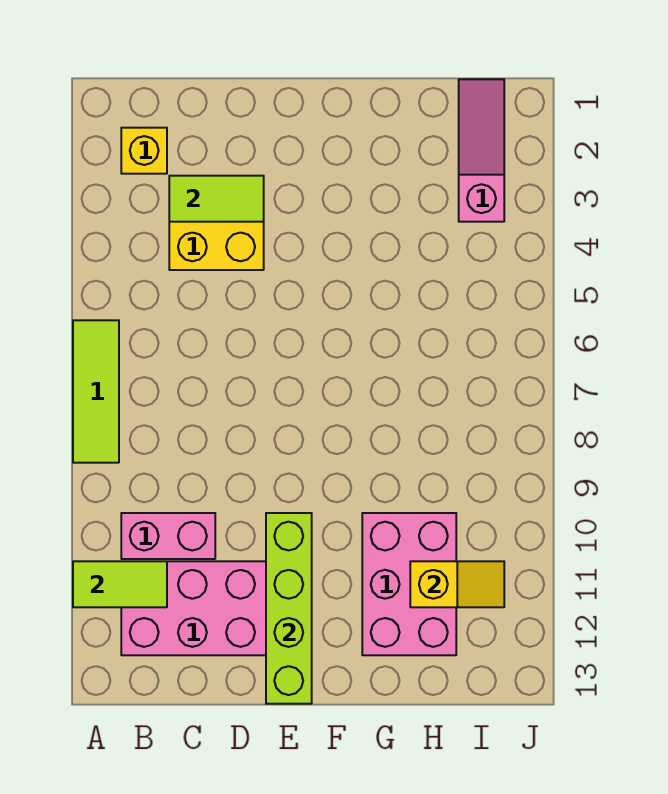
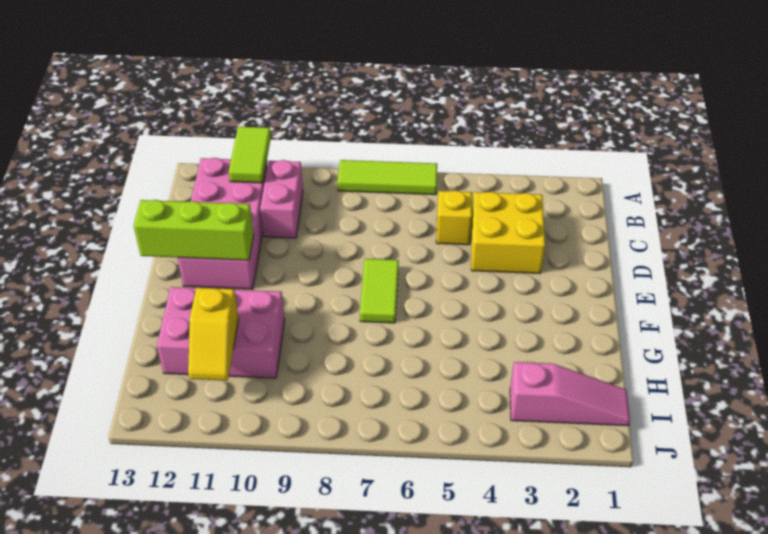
yellow 1x1 brick [121,128,167,174] -> yellow 1x1 brick moved to [436,190,472,245]
lime 1x2 tile [169,176,264,222] -> lime 1x2 tile moved to [360,259,399,323]
lime 1x4 brick [266,513,312,704] -> lime 1x3 brick [134,200,254,260]

